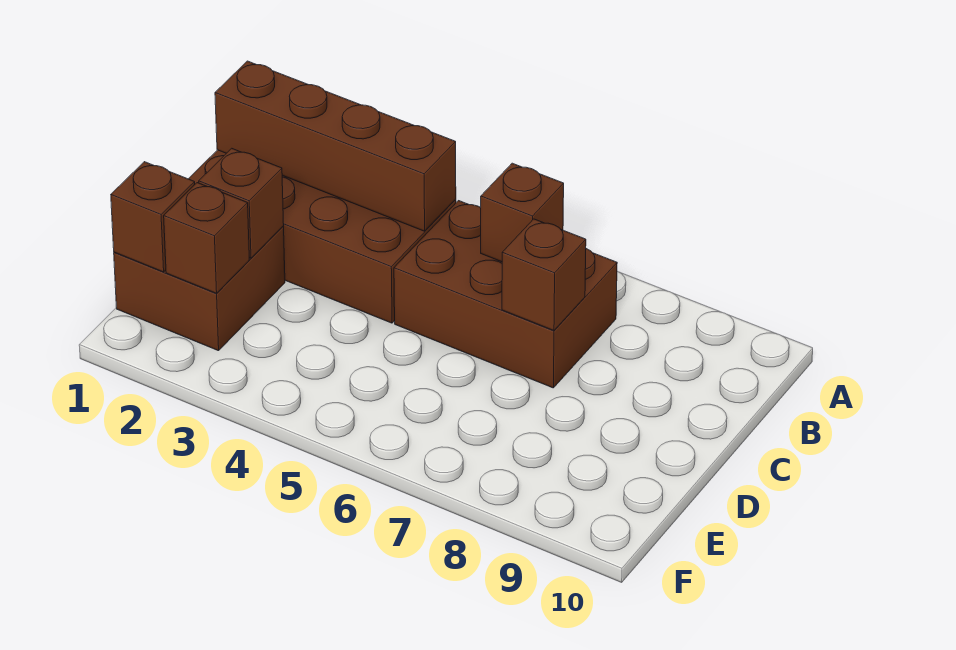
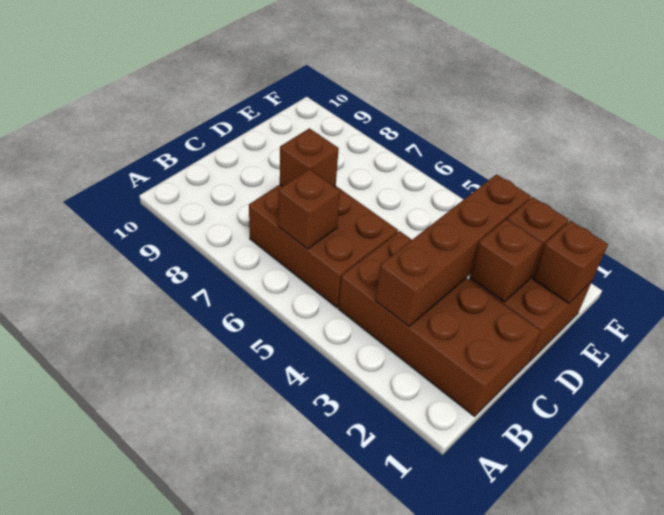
brown 1x4 brick [215,61,456,231] -> brown 1x4 brick turned to [375,174,531,326]

